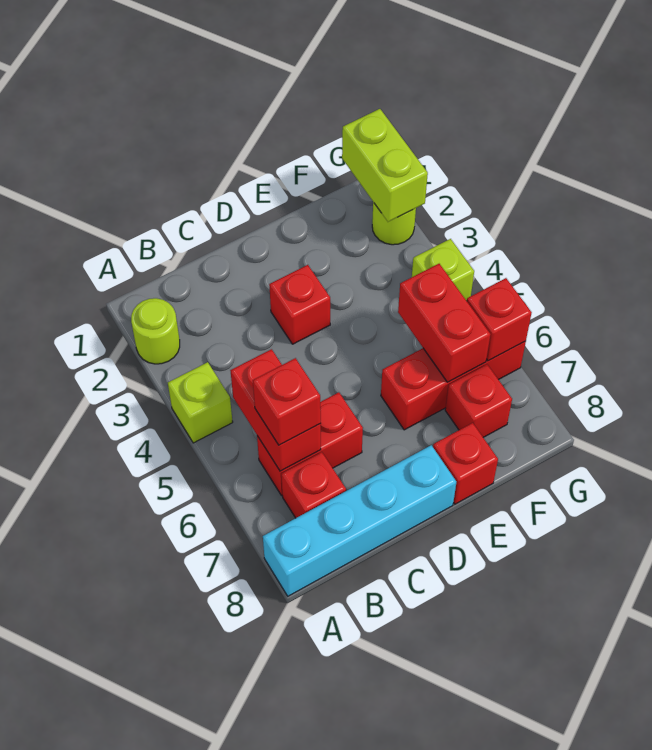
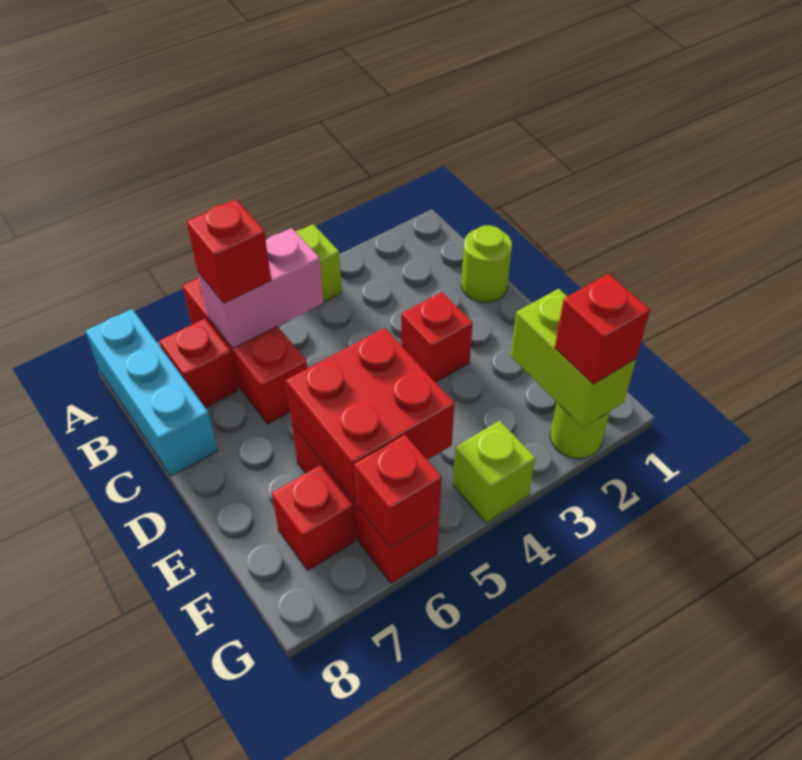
lime 1x1 round brick [131,298,180,364] -> lime 1x1 round brick moved to [461,225,512,302]
cyan 1x4 brick [263,445,456,596] -> cyan 1x3 brick [86,309,218,476]
red 1x2 brick [230,349,321,471] -> pink 1x2 brick [198,228,324,348]
red 1x2 brick [257,392,363,496] -> red 1x3 brick [183,278,307,424]
red 1x1 brick [433,423,498,504] -> red 1x1 brick moved to [555,274,650,384]
red 1x2 brick [398,264,491,382] -> red 2x2 brick [286,328,454,503]
lime 1x2 brick [342,109,428,222] -> lime 1x2 brick turned to [511,289,636,428]

